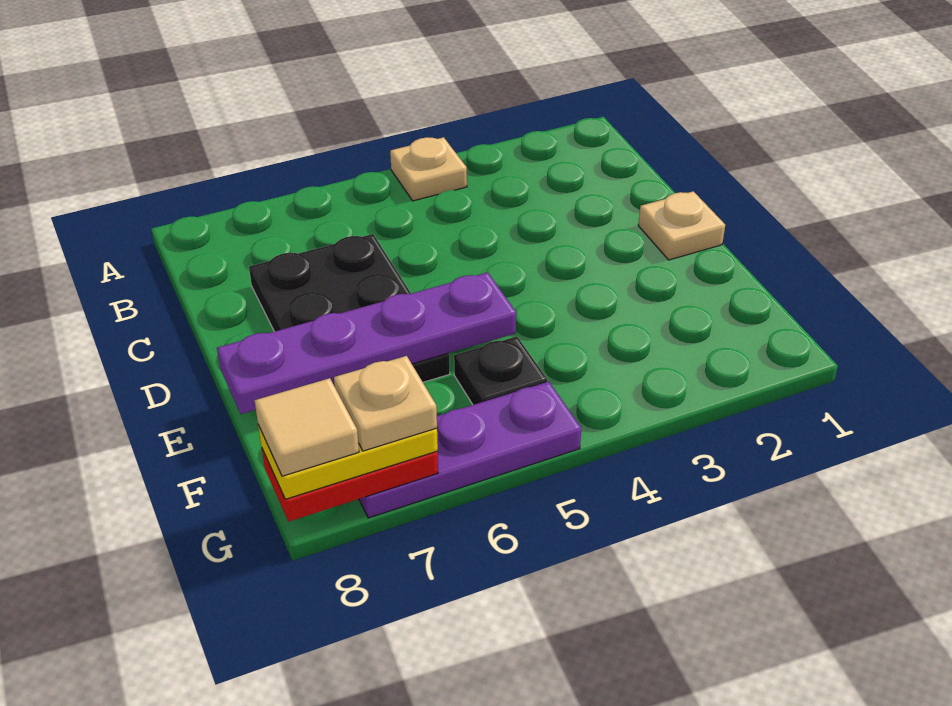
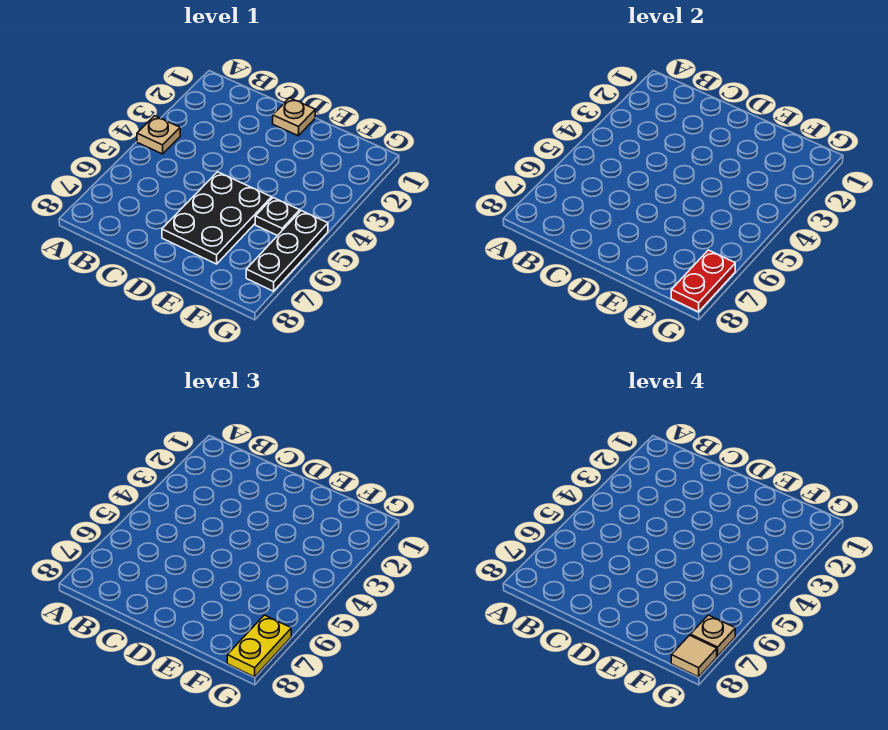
black 2x3 plate [249,234,450,382] -> black 2x3 plate turned to [162,172,272,264]
purple 1x4 plate [217,272,516,414] -> none
purple 1x3 plate [359,382,581,518] -> black 1x3 plate [246,211,328,291]

